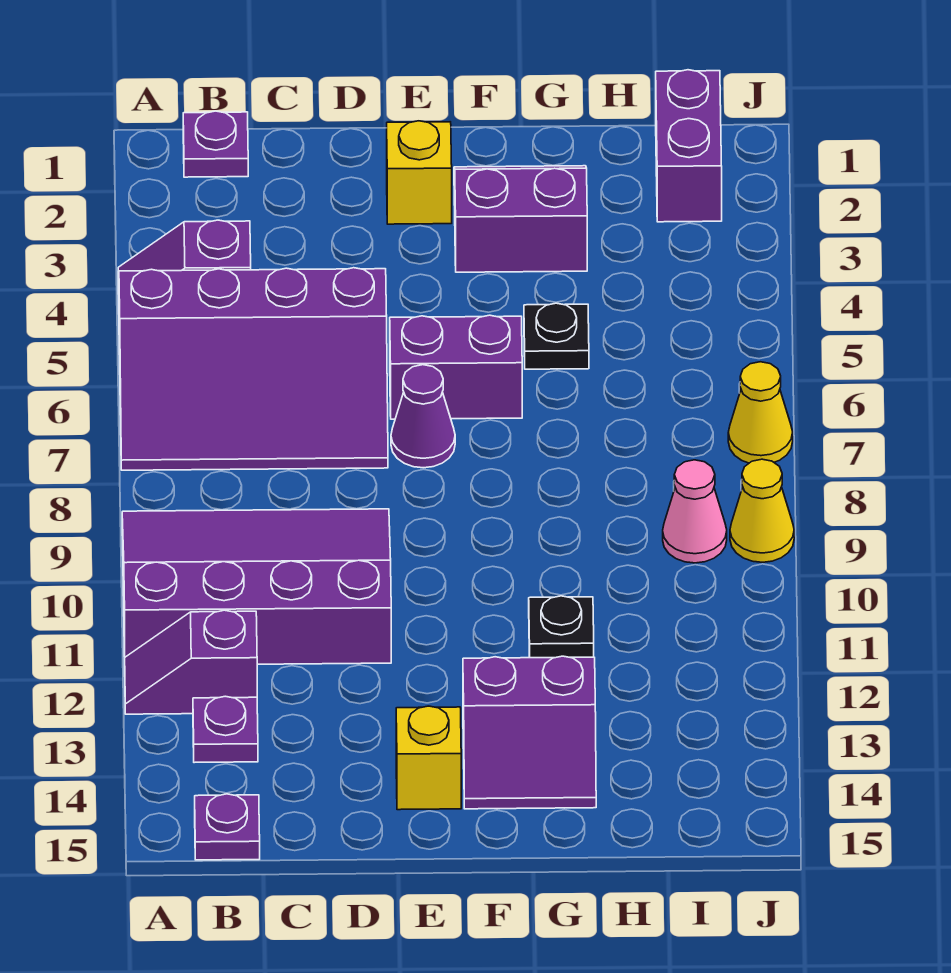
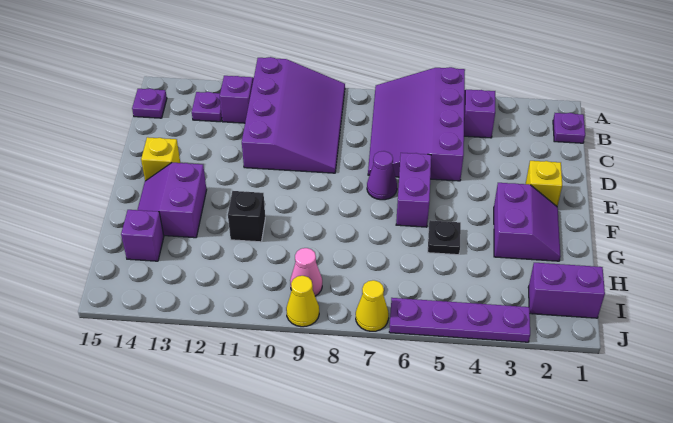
black 1x1 plate [529,596,594,658] -> black 1x1 brick [228,191,265,242]
none -> purple 1x1 brick [121,210,164,261]
none -> purple 1x4 plate [389,298,530,342]

